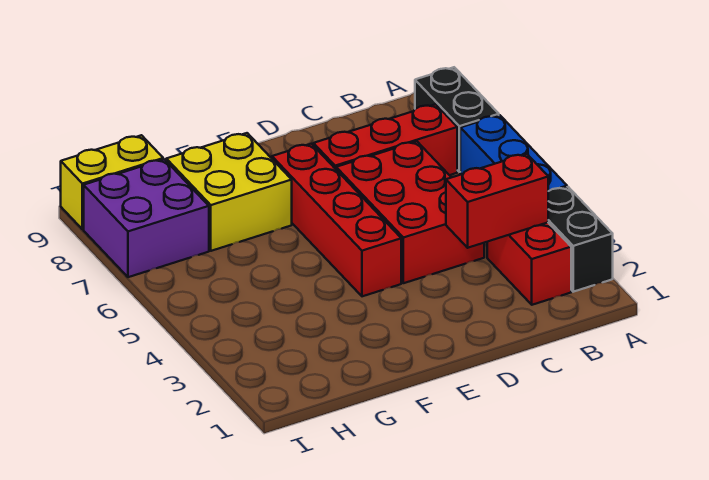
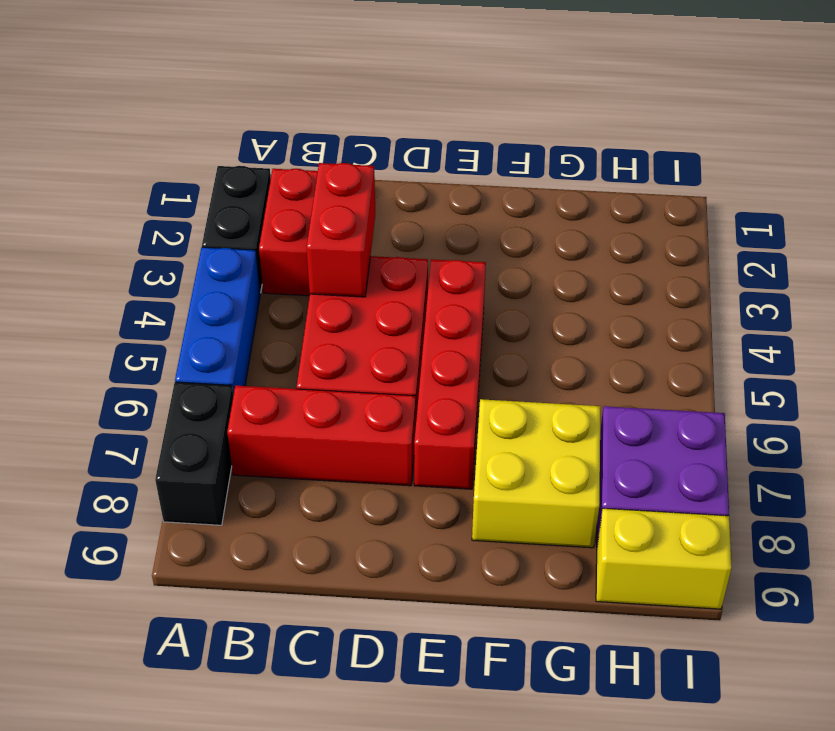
red 1x2 brick [446,154,548,248] -> red 1x2 brick turned to [307,163,375,297]

